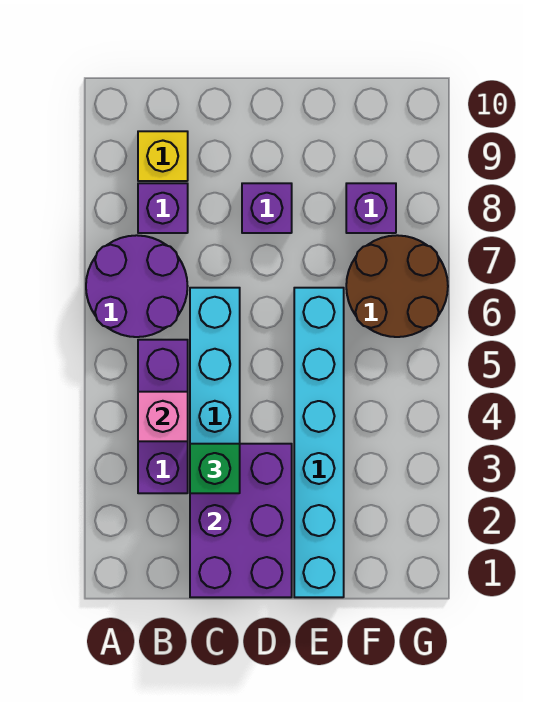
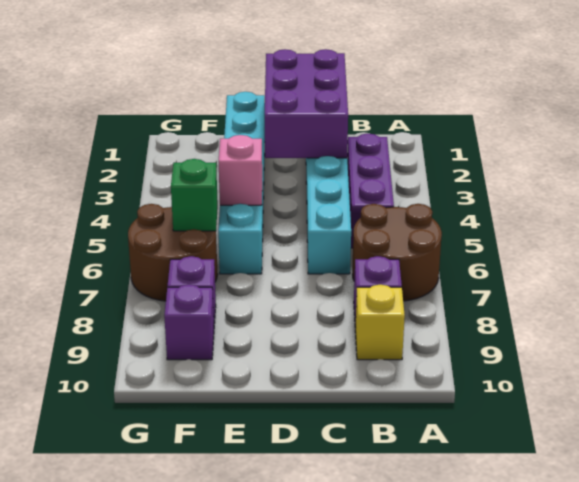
purple 2x2 round brick [86,235,188,337] -> brown 2x2 round brick [352,204,442,301]
pink 1x1 brick [138,392,188,441] -> pink 1x1 brick moved to [219,135,262,205]
green 1x1 brick [190,444,240,493] -> green 1x1 brick moved to [171,159,218,231]
purple 1x1 brick [242,183,292,233] -> purple 1x1 brick moved to [164,285,214,360]

